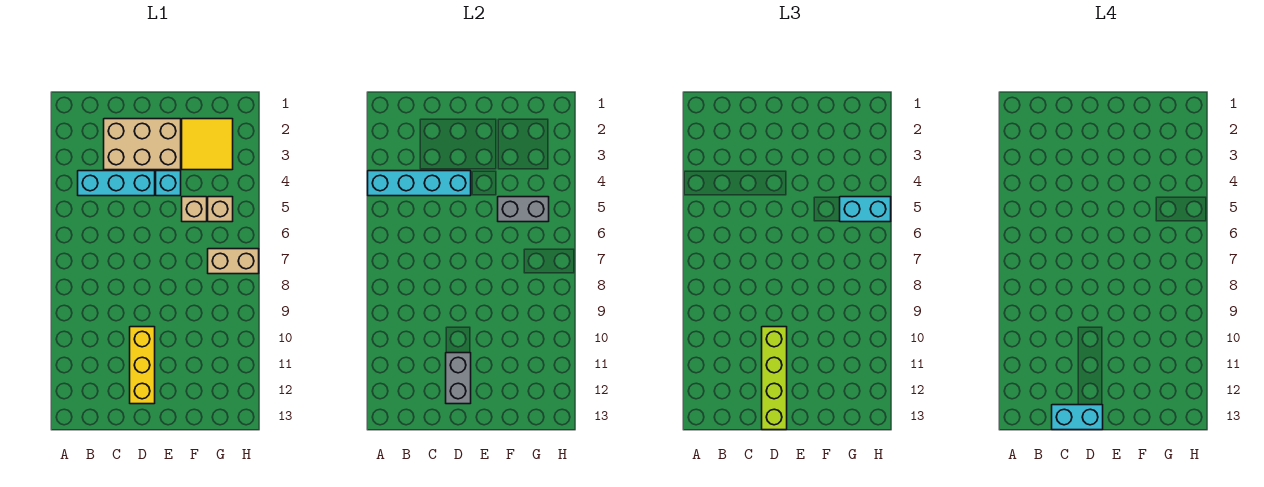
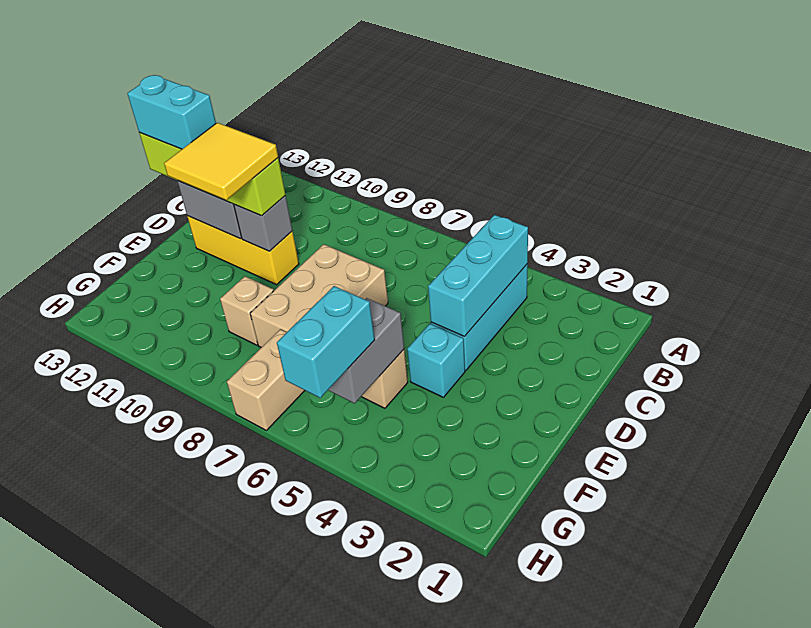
cyan 1x4 brick [368,171,471,196] -> cyan 1x3 brick [428,215,528,337]
tan 2x3 brick [104,119,181,170] -> tan 2x3 brick moved to [250,244,388,347]
cyan 1x2 brick [1052,405,1103,430] -> cyan 1x2 brick turned to [127,75,216,149]
none -> grey 1x1 brick [234,196,292,251]
yellow 2x2 tile [182,119,233,170] -> yellow 2x2 tile moved to [164,123,278,200]
tan 1x1 brick [208,197,233,222] -> tan 1x1 brick moved to [220,276,274,345]

